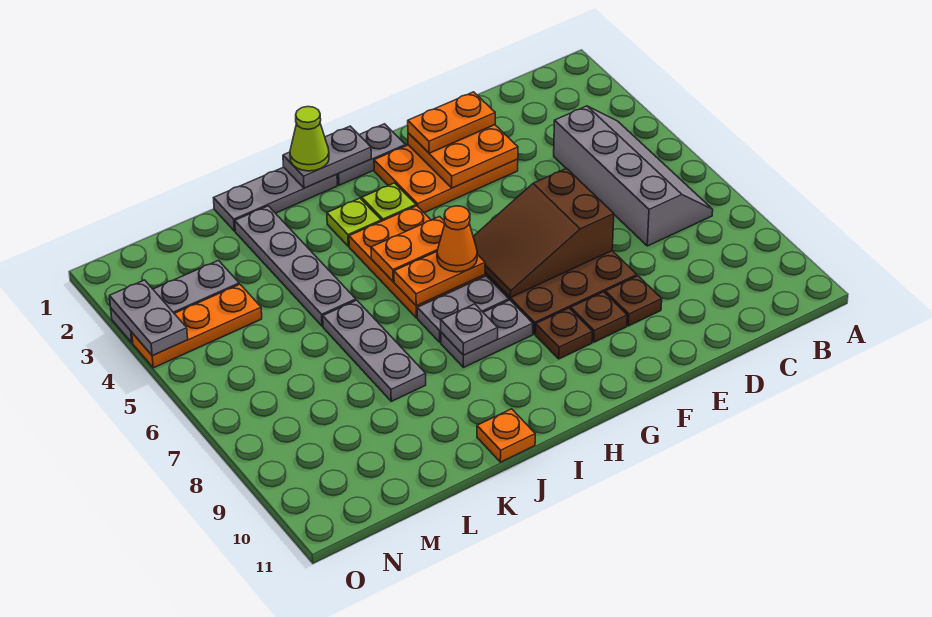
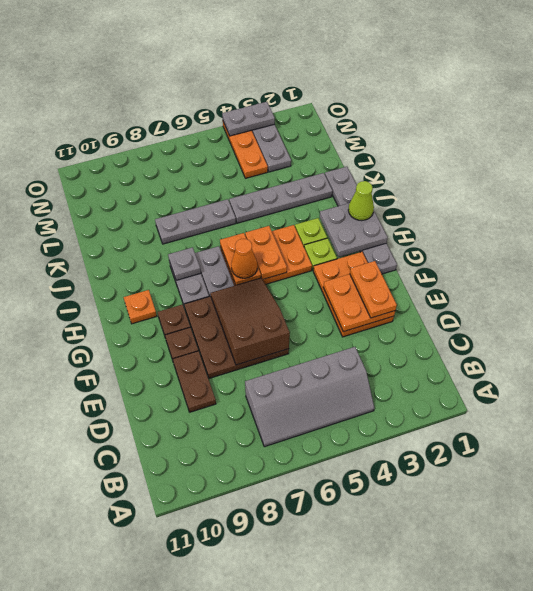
brown 1x1 plate [605,276,662,326] -> brown 1x2 plate [173,351,216,412]
grey 1x2 plate [283,126,371,188] -> grey 2x2 plate [320,203,388,257]
orange 1x1 plate [477,409,535,462] -> orange 1x1 plate moved to [124,290,157,324]

